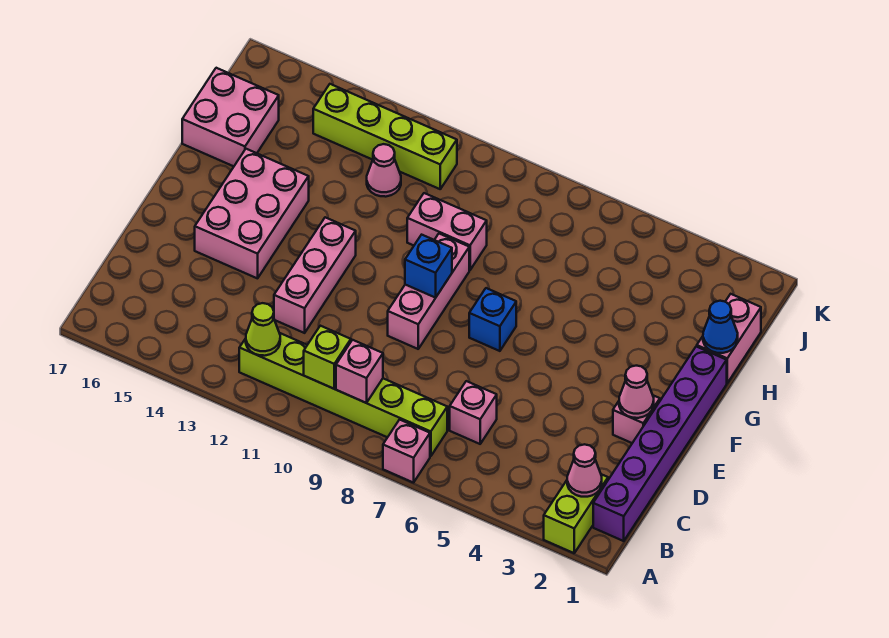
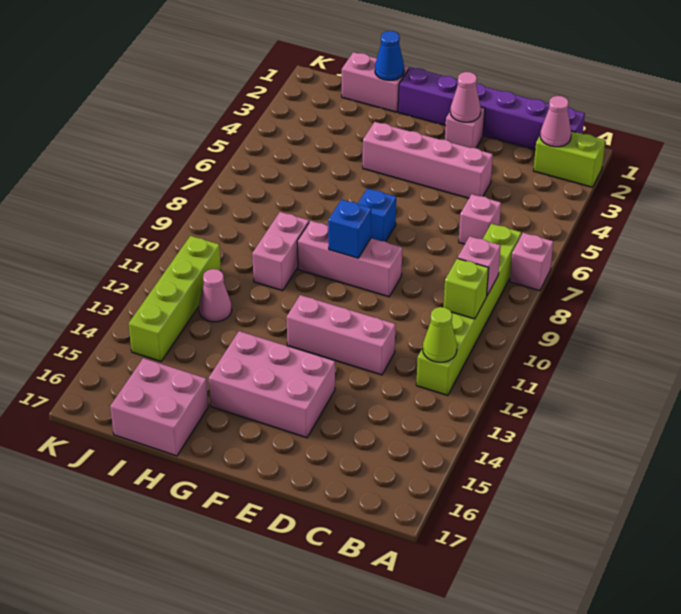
none -> pink 1x4 brick [363,122,493,198]

